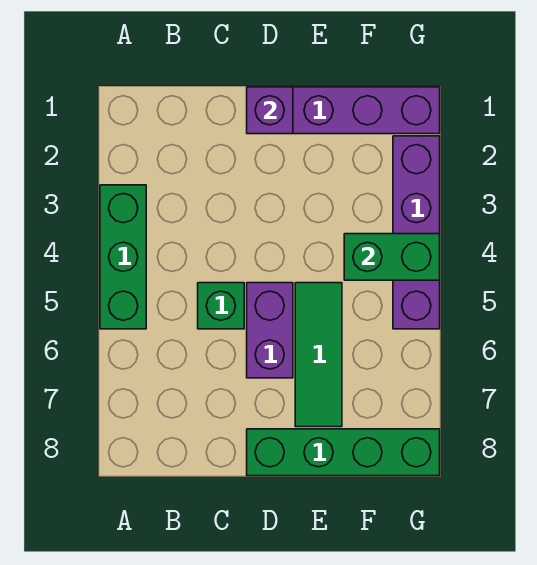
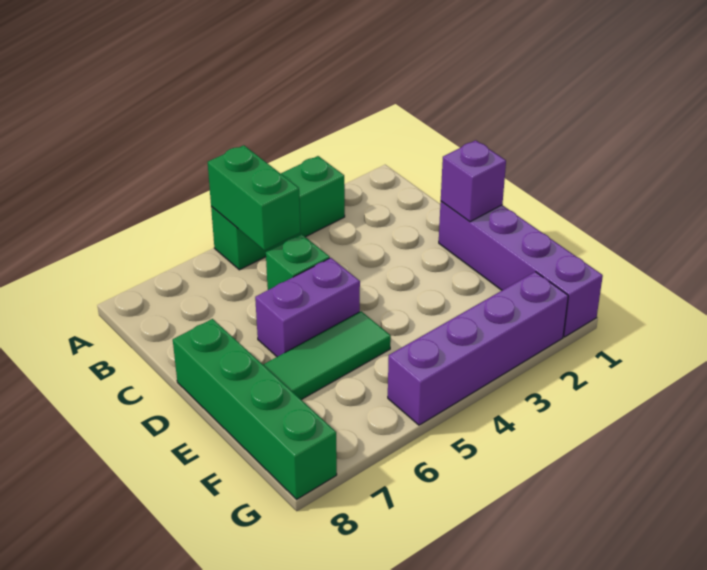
green 1x2 brick [344,234,440,280] -> green 1x2 brick moved to [208,145,300,250]

